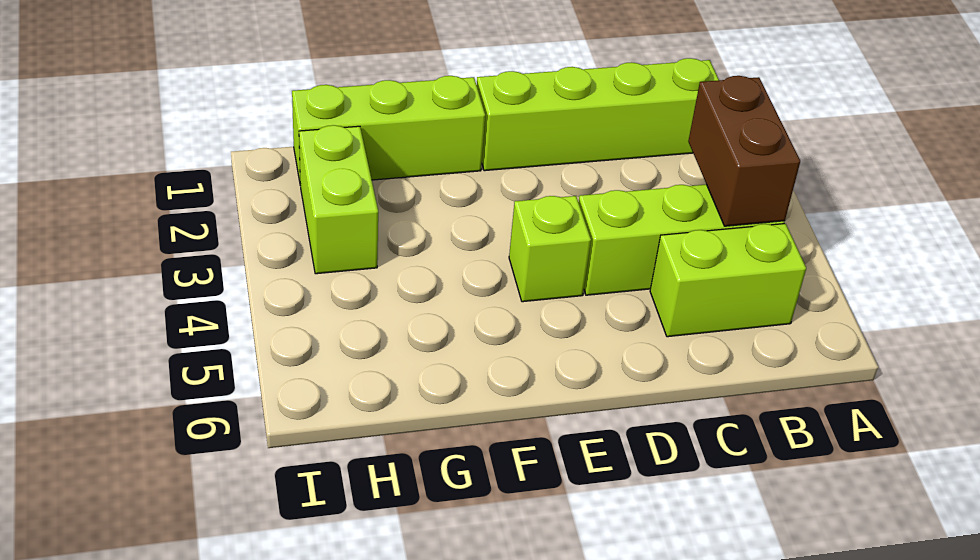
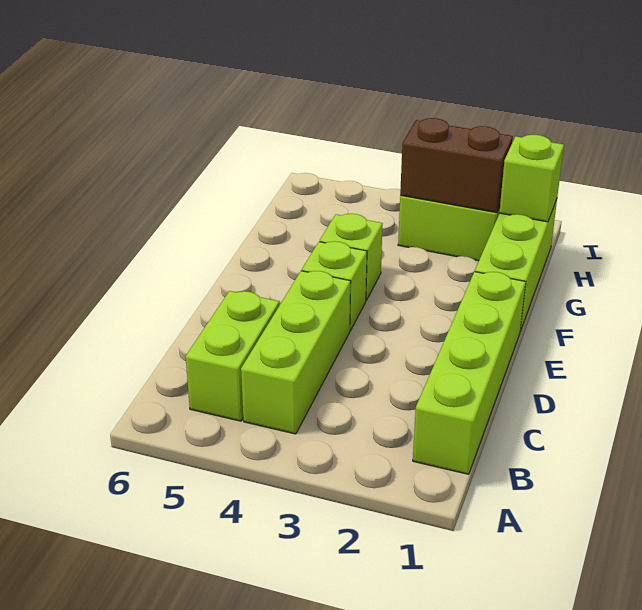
brown 1x2 brick [688,76,800,226] -> brown 1x2 brick moved to [400,118,513,213]
none -> lime 1x1 brick [320,214,383,300]
none -> lime 1x1 brick [499,135,564,222]

